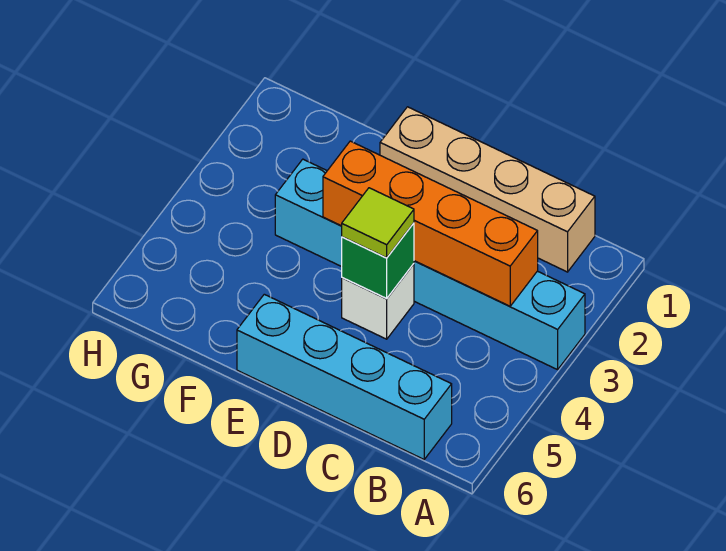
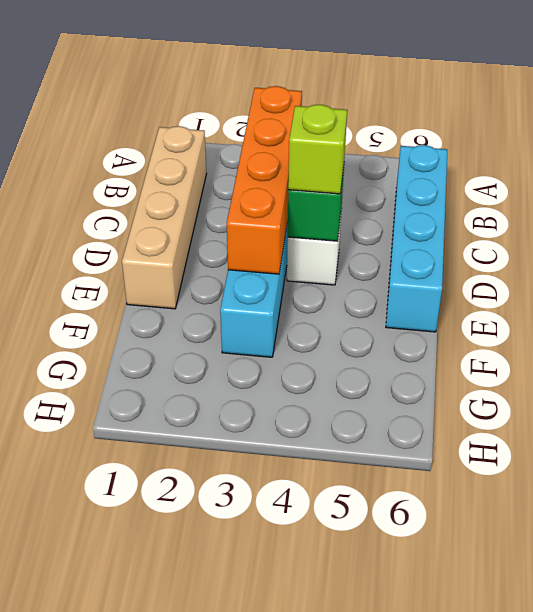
lime 1x1 tile [342,188,414,258] -> lime 1x1 brick [288,104,347,194]

